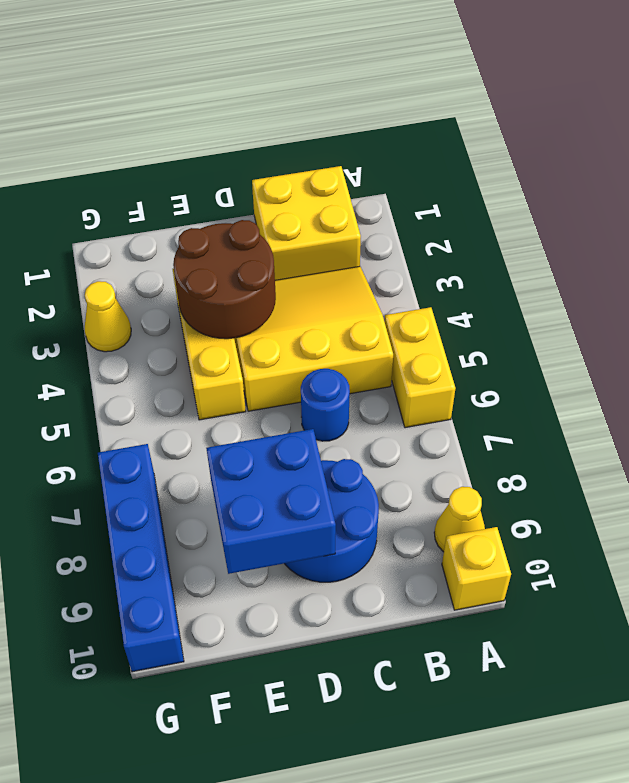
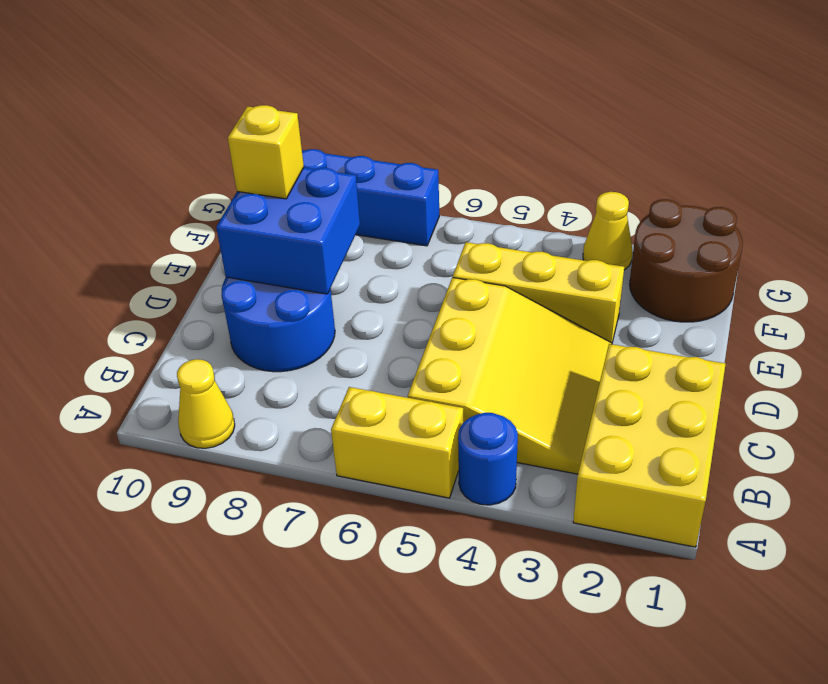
yellow 1x1 brick [442,527,511,610] -> yellow 1x1 brick moved to [228,105,304,199]
yellow 2x2 brick [252,166,361,280] -> yellow 2x3 brick [573,344,726,547]
blue 1x1 round brick [301,369,350,441] -> blue 1x1 round brick moved to [458,413,518,505]
brown 2x2 round brick [173,220,276,339] -> brown 2x2 round brick moved to [629,199,743,322]

